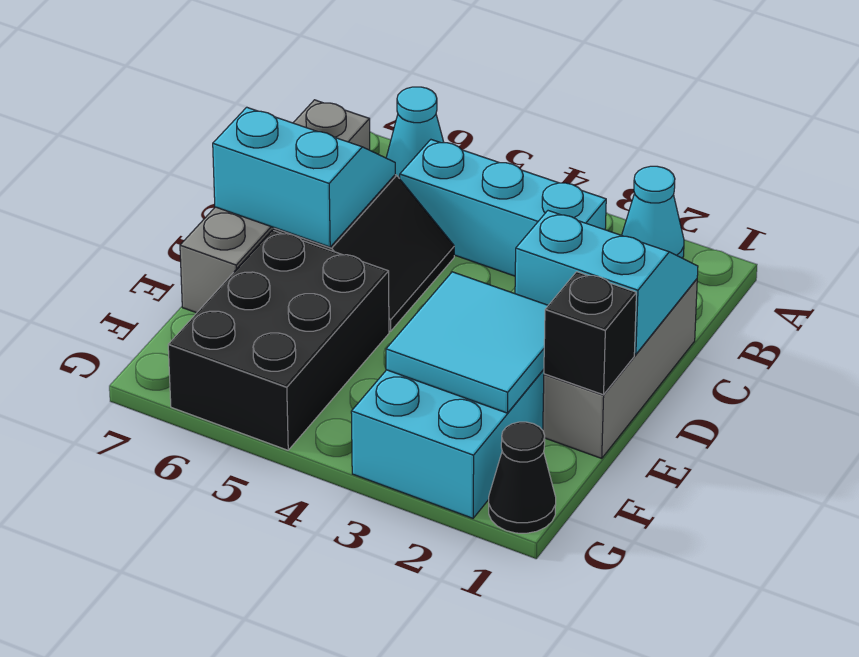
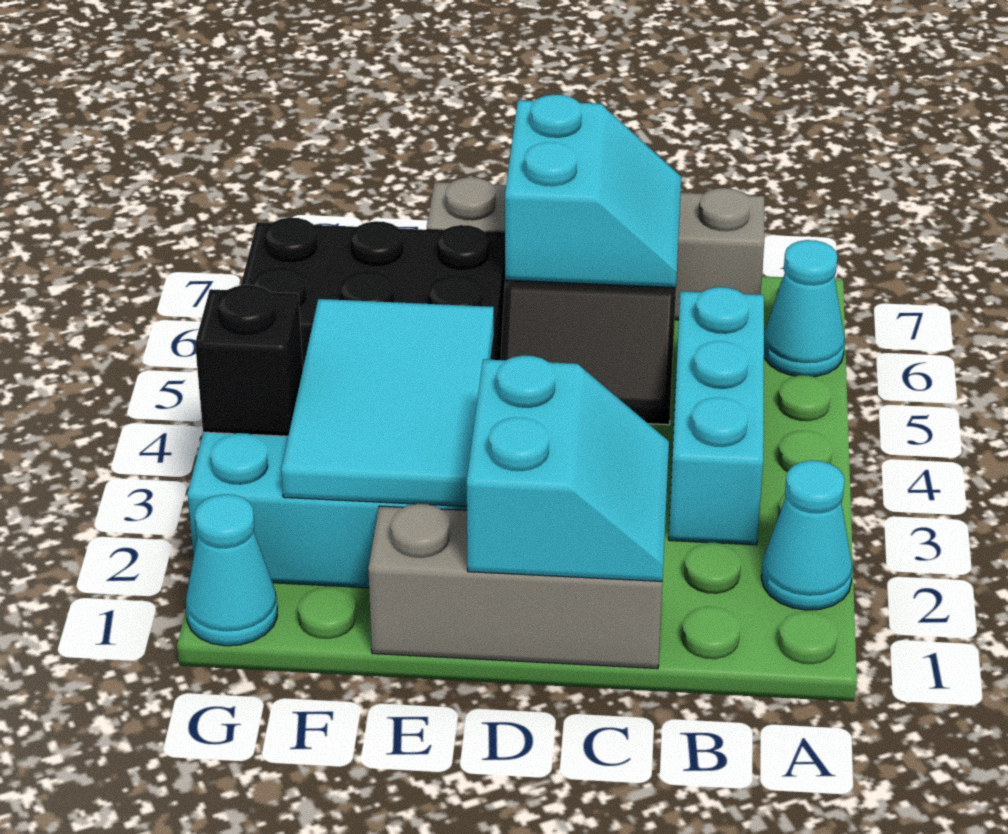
black 1x1 brick [544,272,636,395] -> black 1x1 brick moved to [195,285,303,436]
cyan 2x2 tile [386,272,548,413] -> cyan 2x3 tile [281,299,494,506]
black 1x1 cone [489,422,556,533] -> cyan 1x1 cone [186,494,277,646]

